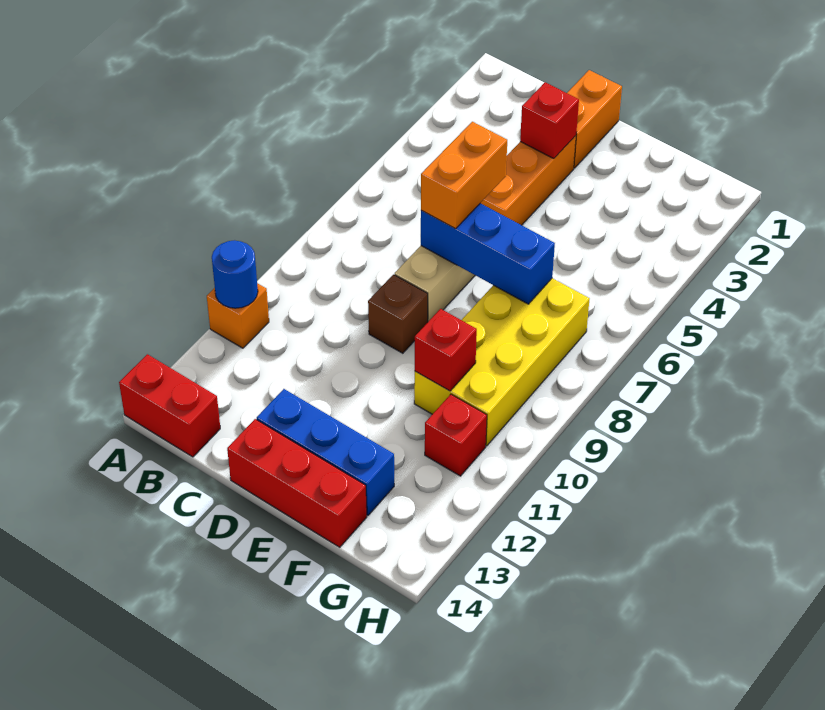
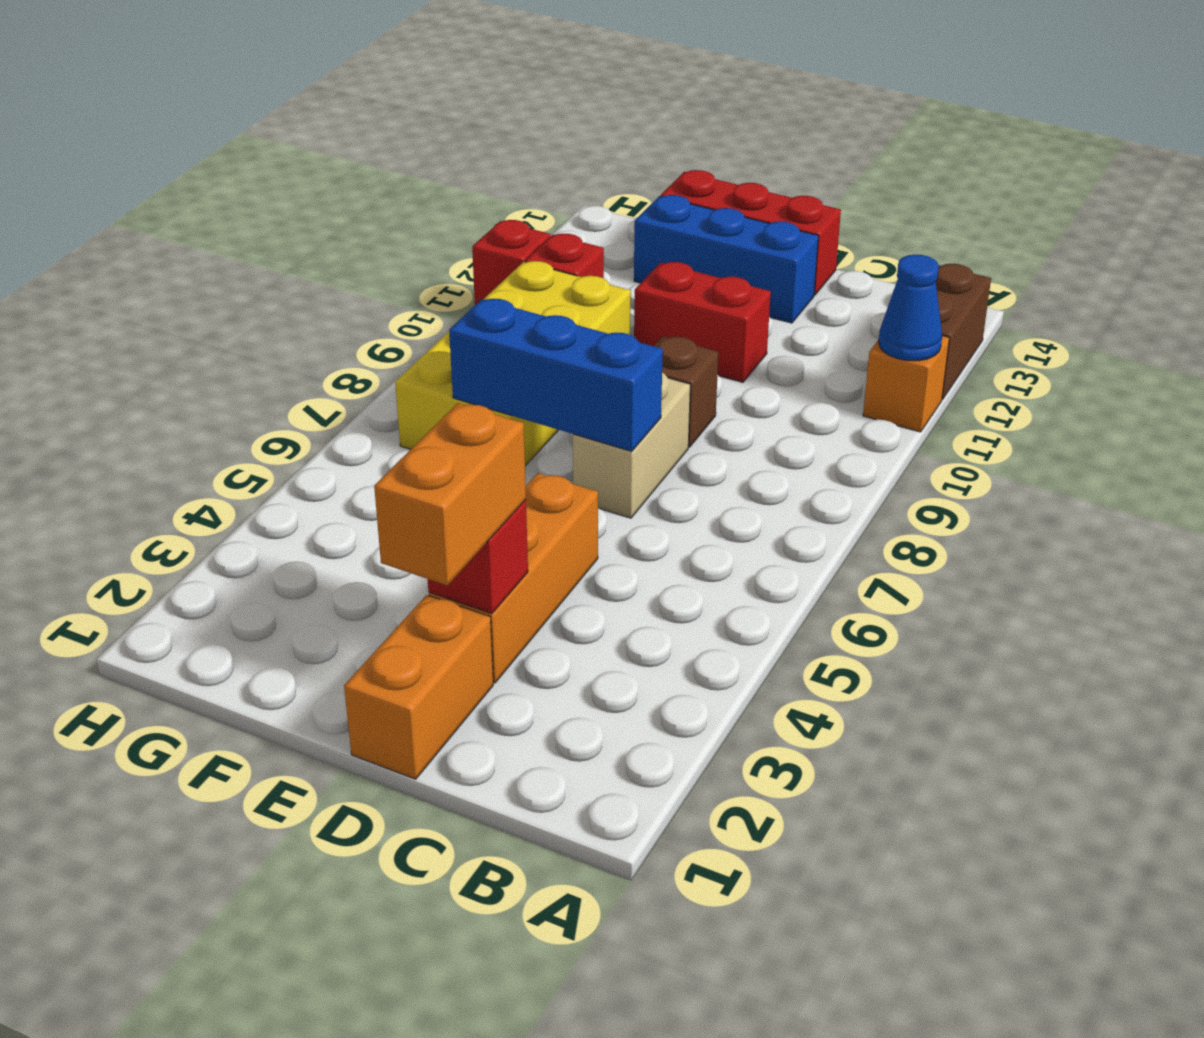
blue 1x1 round brick [212,240,258,308] -> blue 1x1 cone [879,254,942,361]
none -> brown 1x2 brick [936,264,991,400]
red 1x2 brick [119,354,220,457] -> red 1x2 brick moved to [634,262,771,382]
orange 1x2 brick [421,122,507,229] -> orange 1x2 brick moved to [374,403,526,586]
red 1x1 brick [415,309,477,391] -> red 1x1 brick moved to [472,220,550,305]

